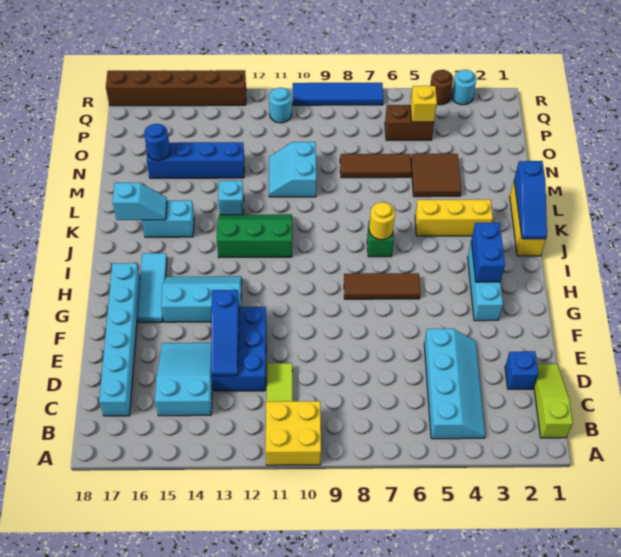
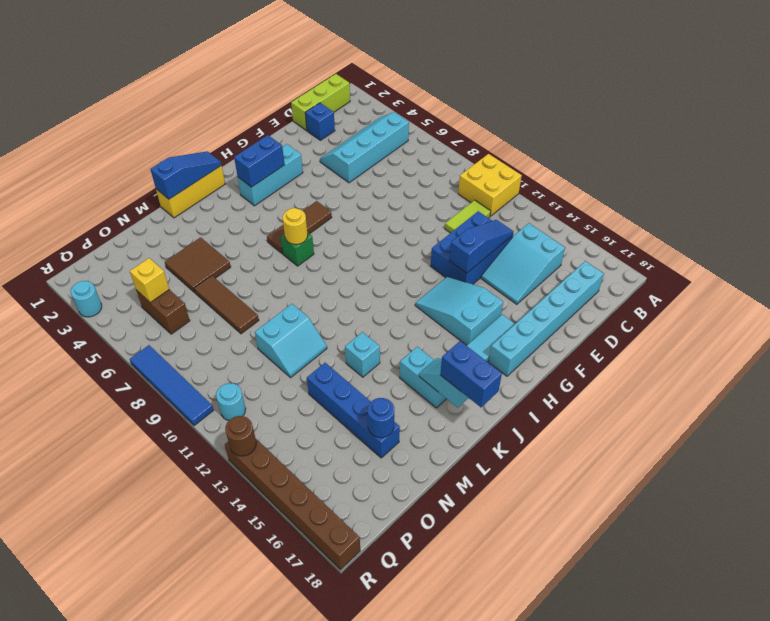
lime 1x3 slope [534,364,573,438] -> lime 1x3 brick [291,74,350,130]
cyan 2x3 slope [161,276,242,322] -> cyan 2x3 slope turned to [415,277,503,345]
brown 1x3 tile [344,273,421,299] -> brown 1x3 tile turned to [267,201,332,254]
green 2x3 slope [217,214,292,258] -> none
yellow 1x3 brick [415,199,493,236] -> none
none -> blue 1x2 brick [440,341,502,407]
brown 1x1 round brick [430,70,453,105] -> brown 1x1 round brick moved to [225,416,256,456]

